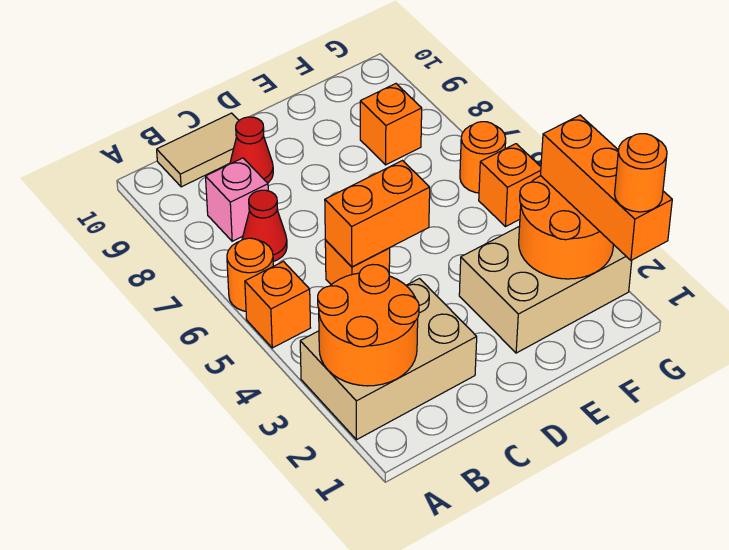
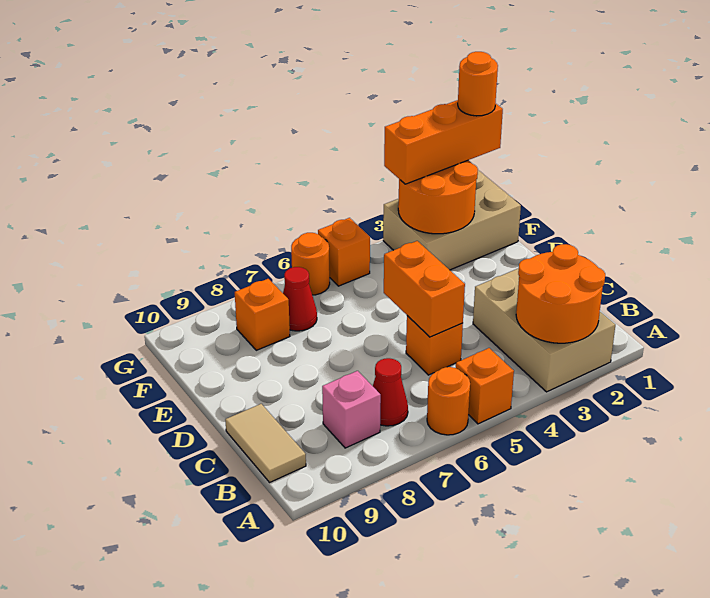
red 1x1 cone [230,117,273,183] -> red 1x1 cone moved to [283,267,317,331]
tan 2x3 brick [459,226,632,353] -> tan 2x3 brick turned to [383,170,521,270]

